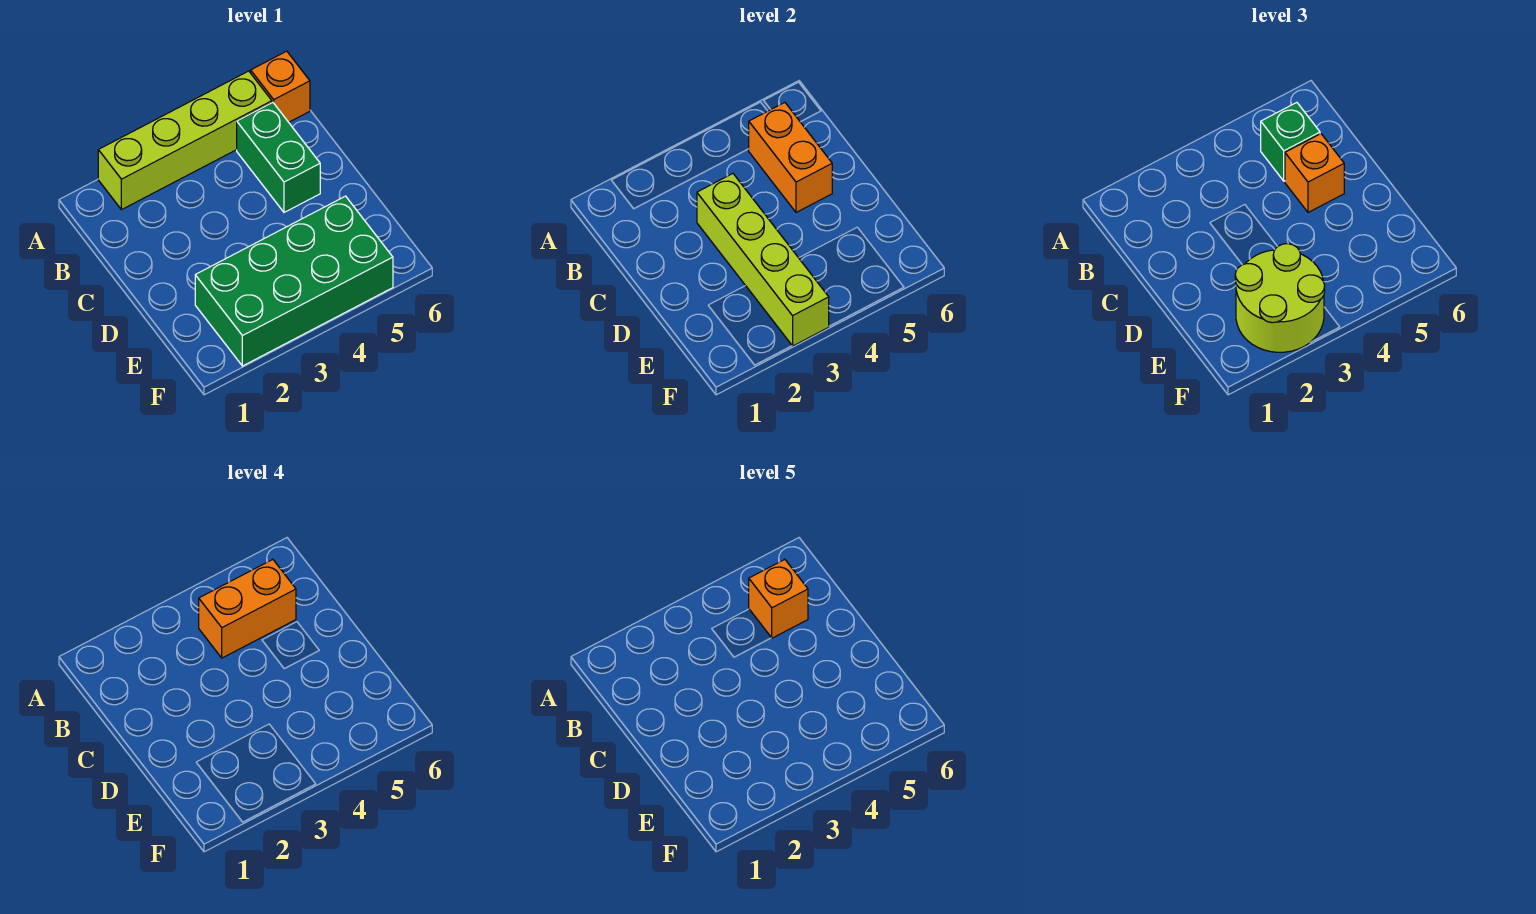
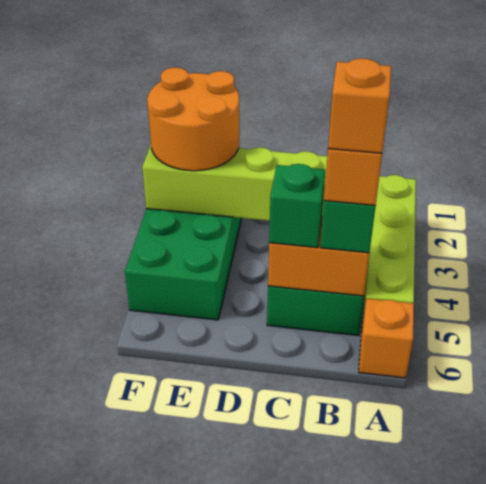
orange 1x1 brick [1285,134,1344,212] -> green 1x1 brick [269,164,325,248]
lime 2x2 round brick [1235,244,1325,352] -> orange 2x2 round brick [147,67,239,171]

